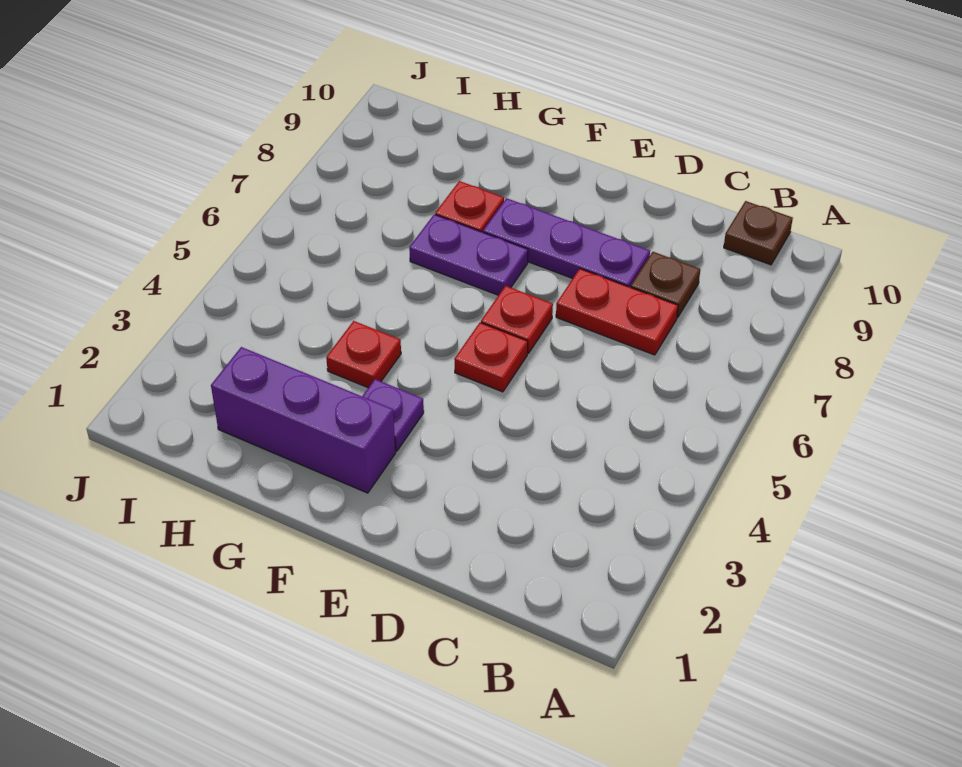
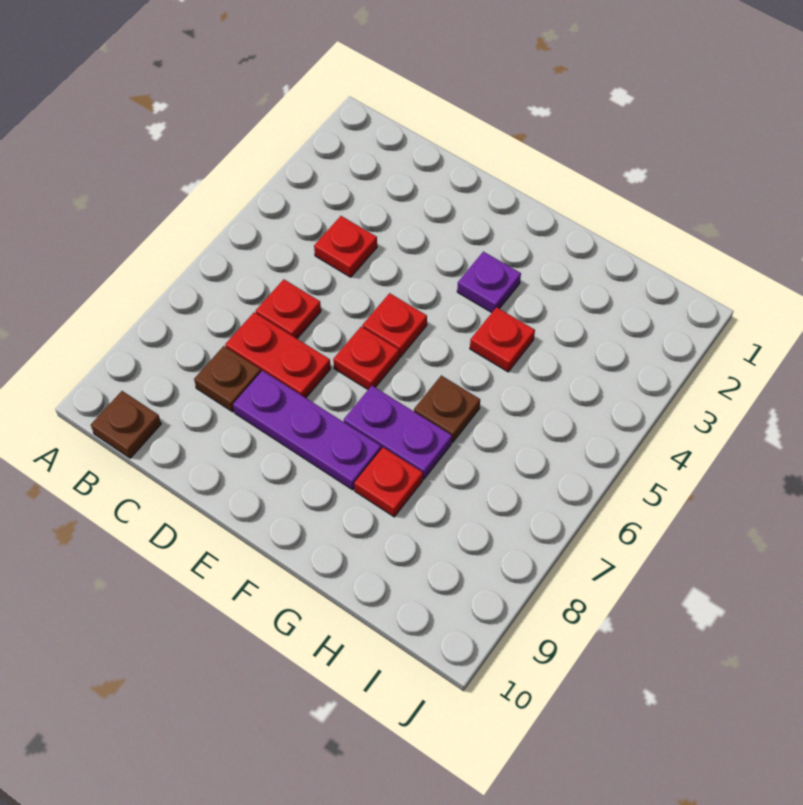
none -> red 1x1 plate [314,216,377,277]
none -> red 1x1 plate [256,279,321,338]
purple 1x3 brick [211,347,396,493] -> none
none -> brown 1x1 plate [414,375,480,442]

